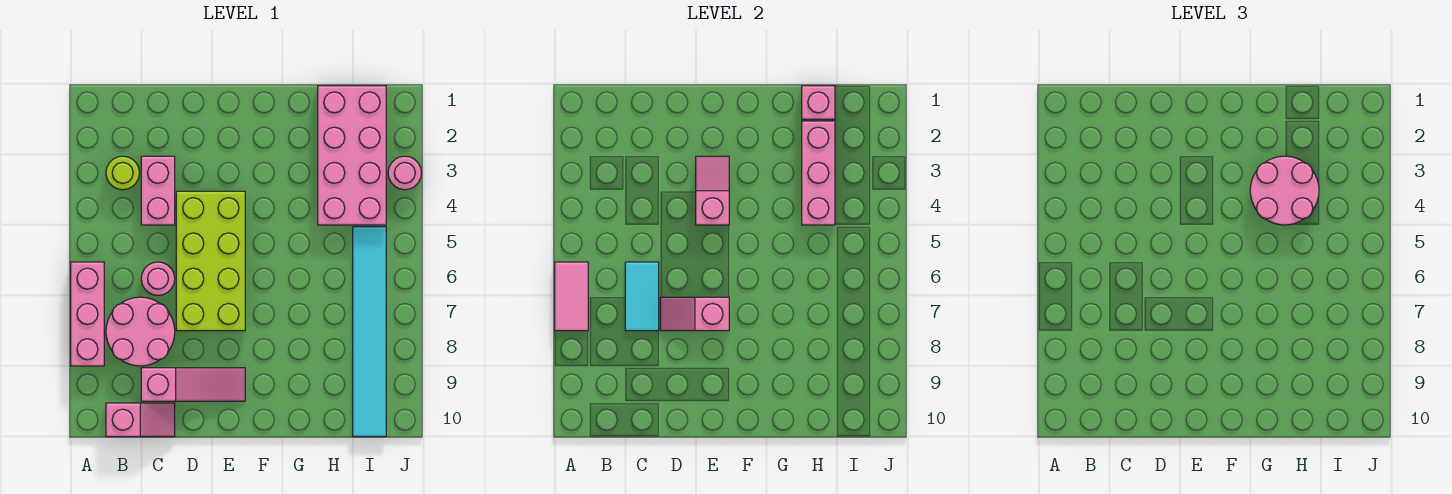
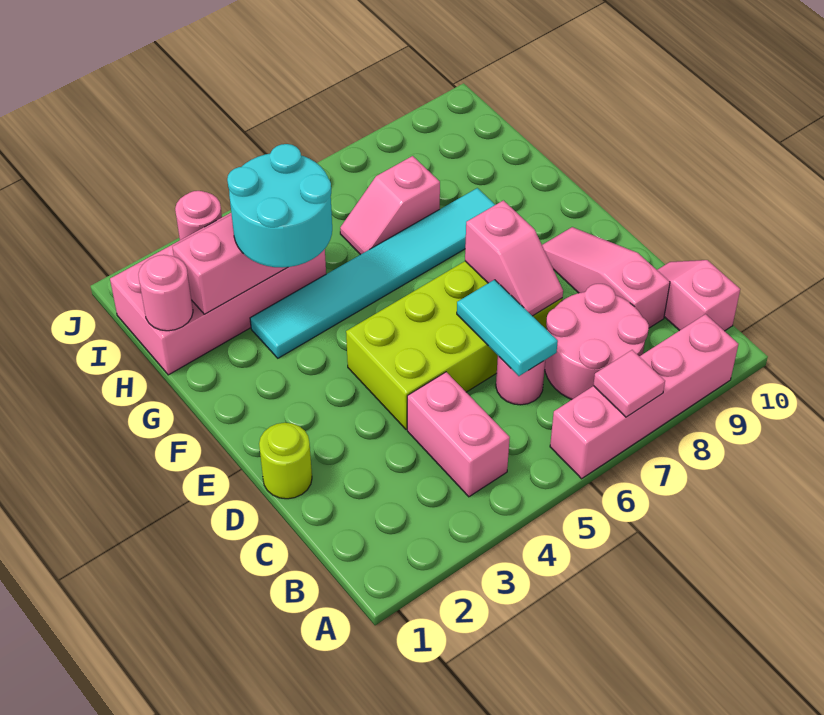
pink 1x3 brick [71,262,104,366] -> pink 1x4 brick [550,314,738,479]
pink 1x2 tile [555,262,588,331] -> pink 1x1 tile [593,350,665,417]
lime 1x1 round brick [106,156,139,190] -> lime 1x1 round brick moved to [259,423,312,499]
pink 1x2 brick [141,156,175,225] -> pink 1x2 brick turned to [407,372,510,497]
cyan 1x2 tile [625,262,659,331] -> cyan 1x2 tile turned to [457,280,558,376]
pink 1x2 slope [696,156,729,225] -> pink 1x2 slope moved to [340,156,440,255]
pink 2x2 round brick [1250,156,1319,225] -> cyan 2x2 round brick [227,144,332,268]
pink 1x1 brick [802,86,835,119] -> pink 1x1 round brick [138,255,193,331]
cyan 1x6 tile [353,227,386,437] -> cyan 1x6 tile moved to [250,188,495,358]

